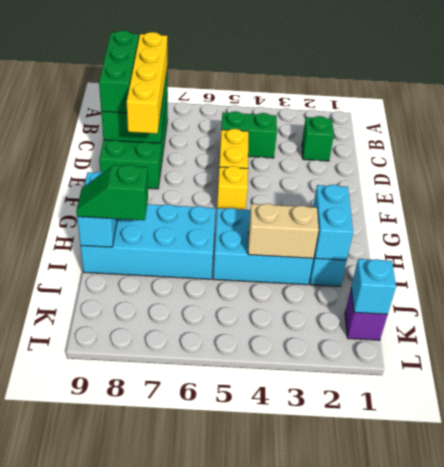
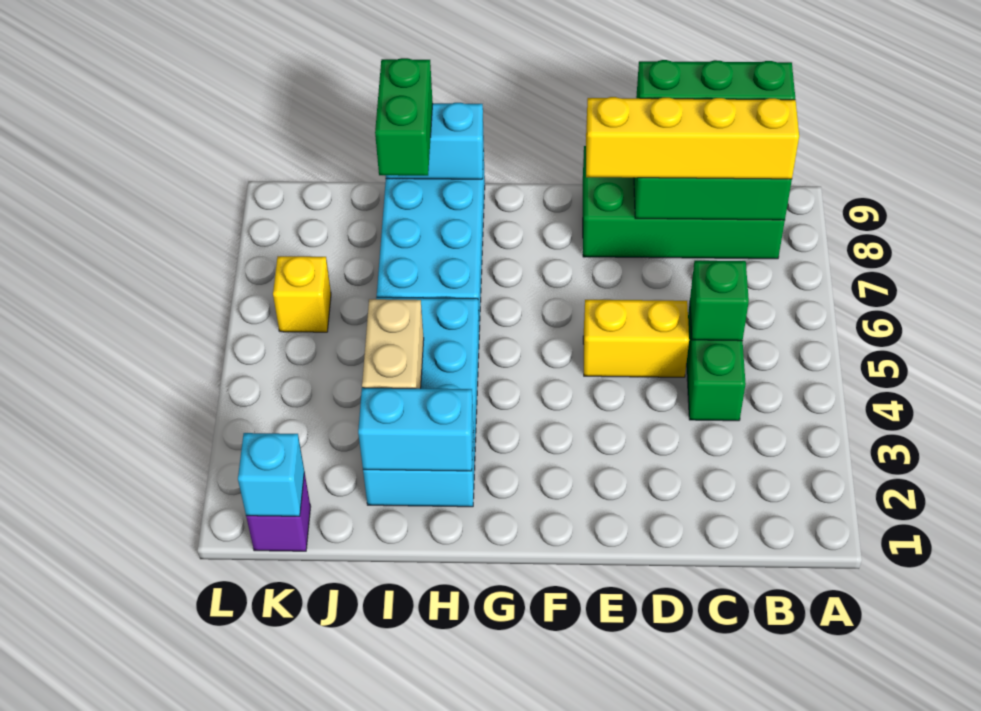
green 1x1 brick [302,116,334,161] -> green 1x1 brick moved to [690,261,749,341]
yellow 1x1 brick [217,166,248,210] -> yellow 1x1 brick moved to [273,256,331,332]
green 1x2 slope [76,165,148,220] -> green 1x2 brick [375,58,433,176]

